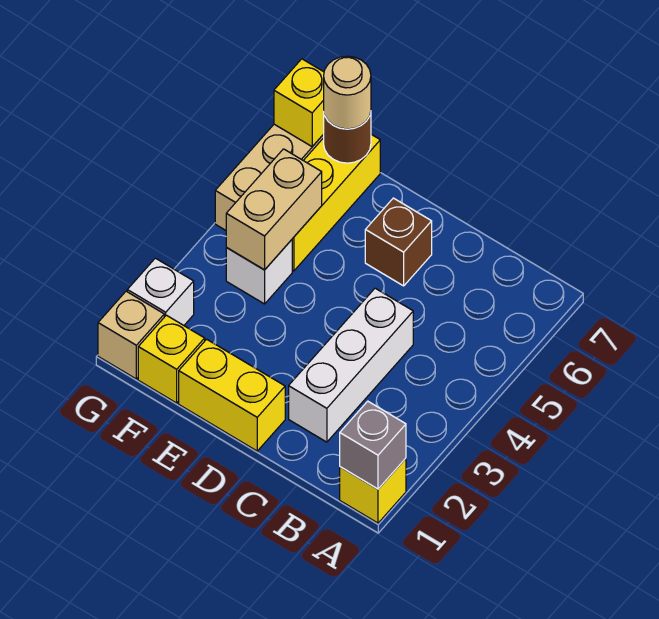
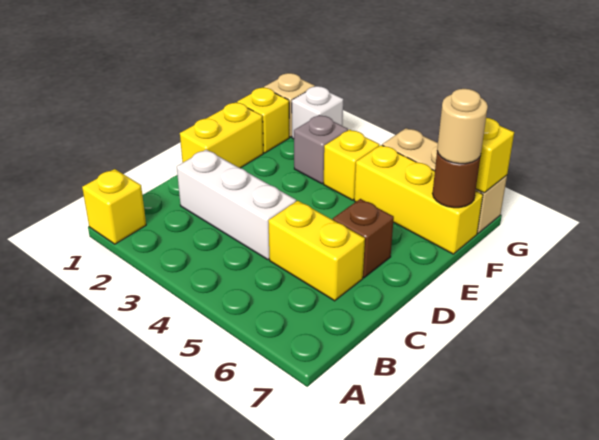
grey 1x1 brick [340,401,406,489] -> grey 1x1 brick moved to [294,115,348,184]
none -> yellow 1x2 brick [268,201,365,301]
white 1x1 brick [226,240,292,304] -> yellow 1x1 brick [324,130,379,200]
tan 1x2 brick [226,149,322,270] -> none

